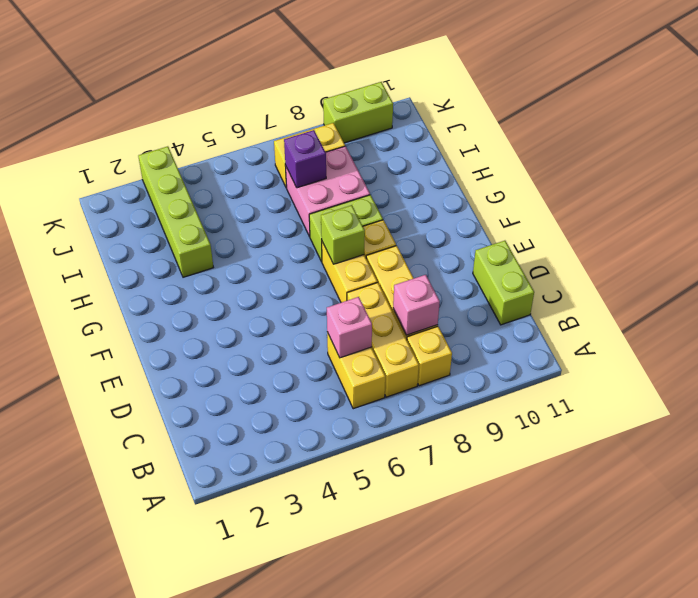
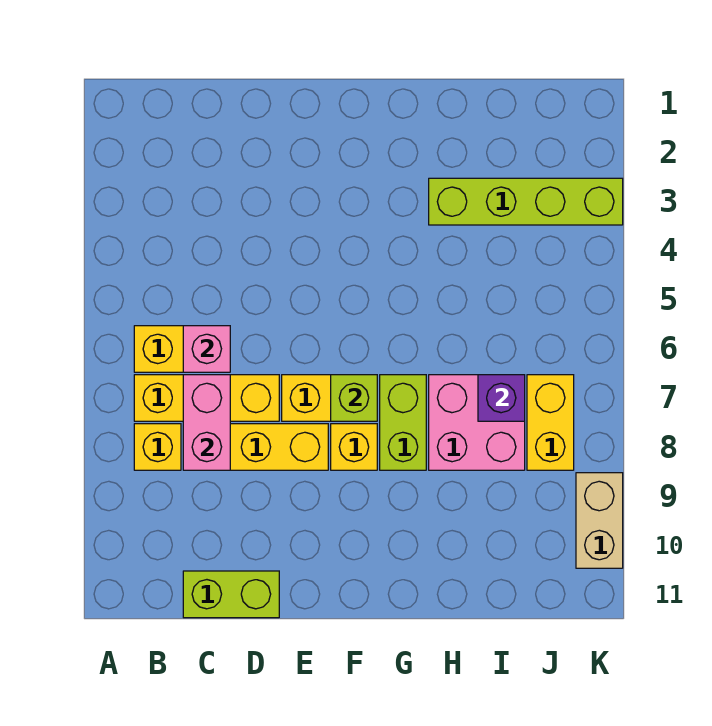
pink 1x1 brick [393,275,440,335] -> pink 1x2 brick [183,375,230,470]
lime 1x2 brick [323,82,393,143] -> tan 1x2 brick [576,473,623,568]

